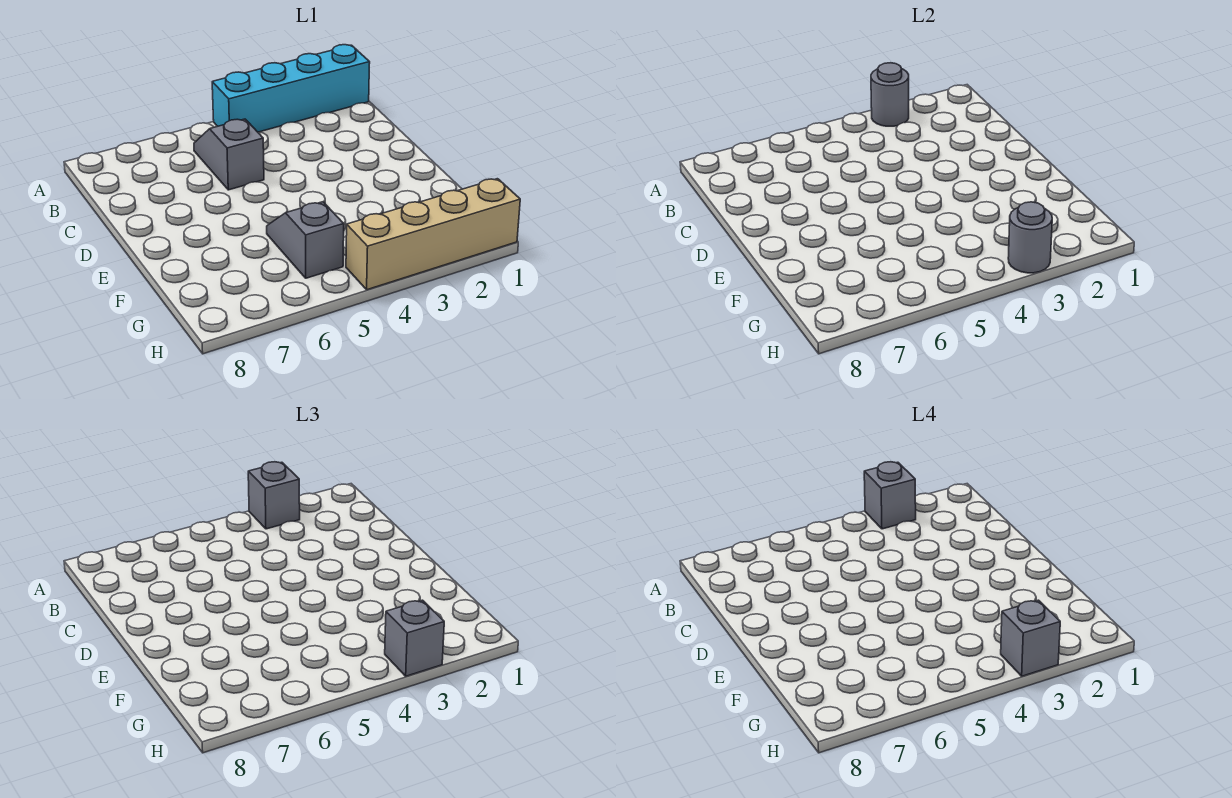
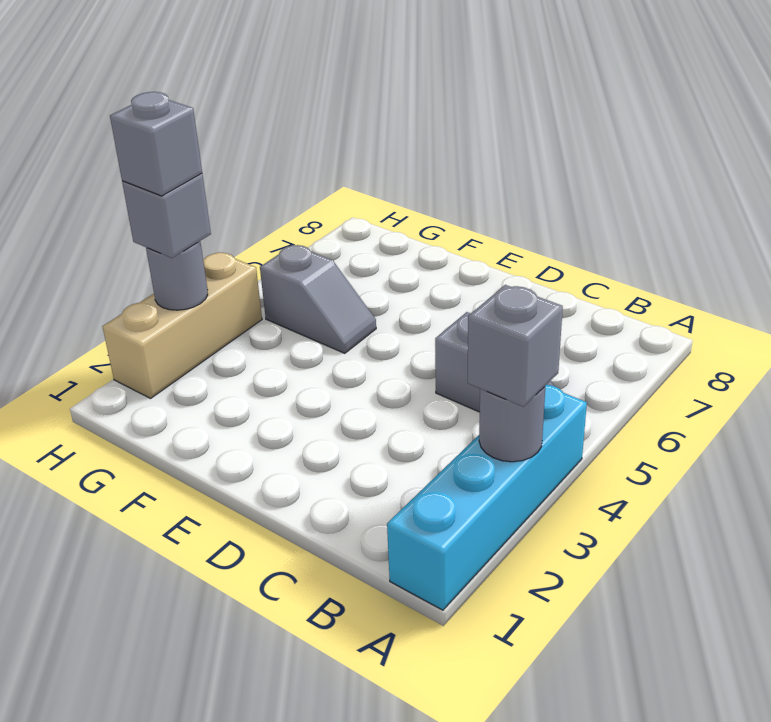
grey 1x1 brick [864,462,916,529] -> none
tan 1x4 brick [346,179,520,290] -> tan 1x3 brick [103,252,262,398]

